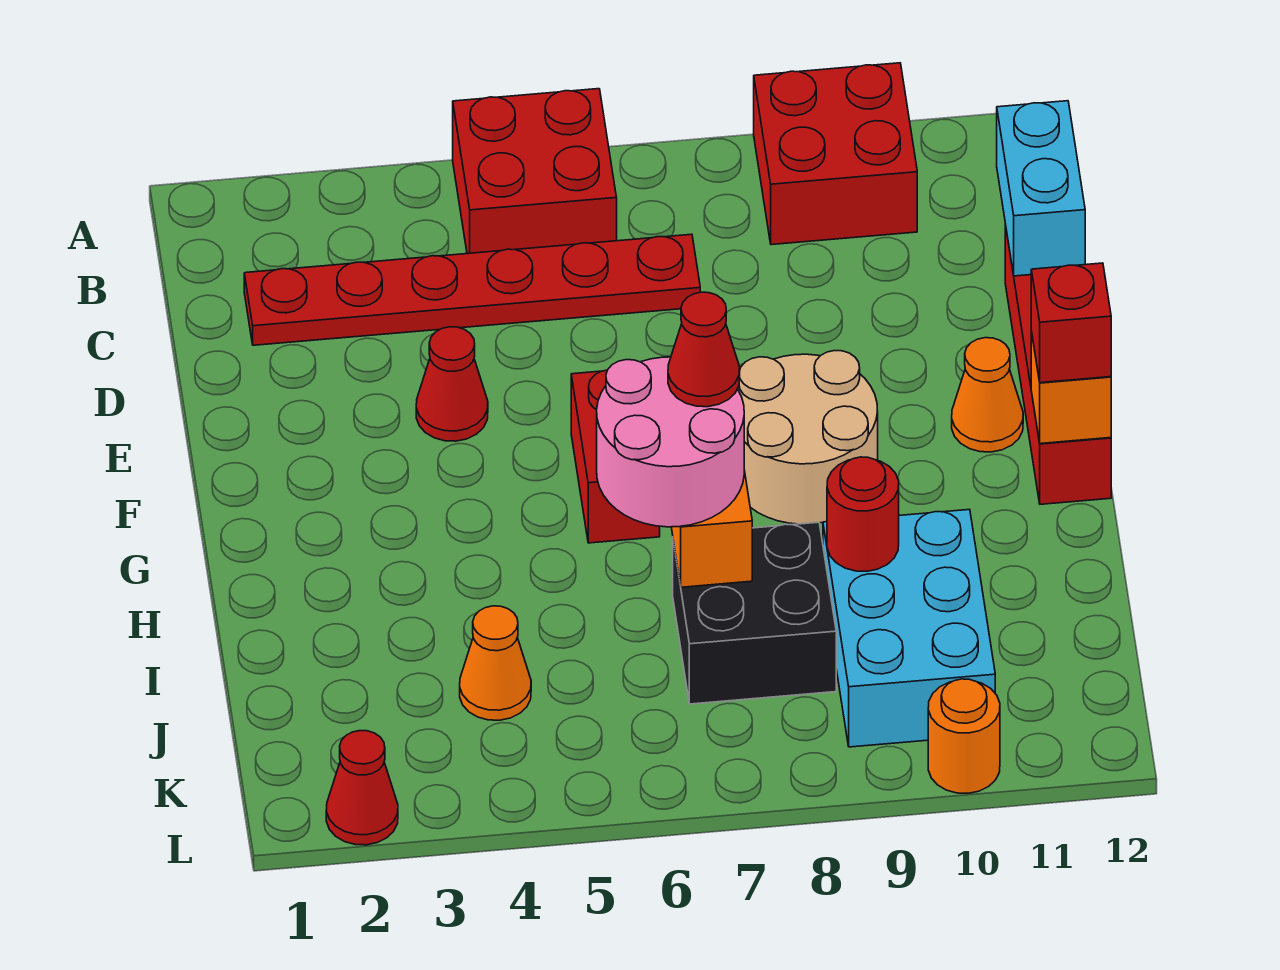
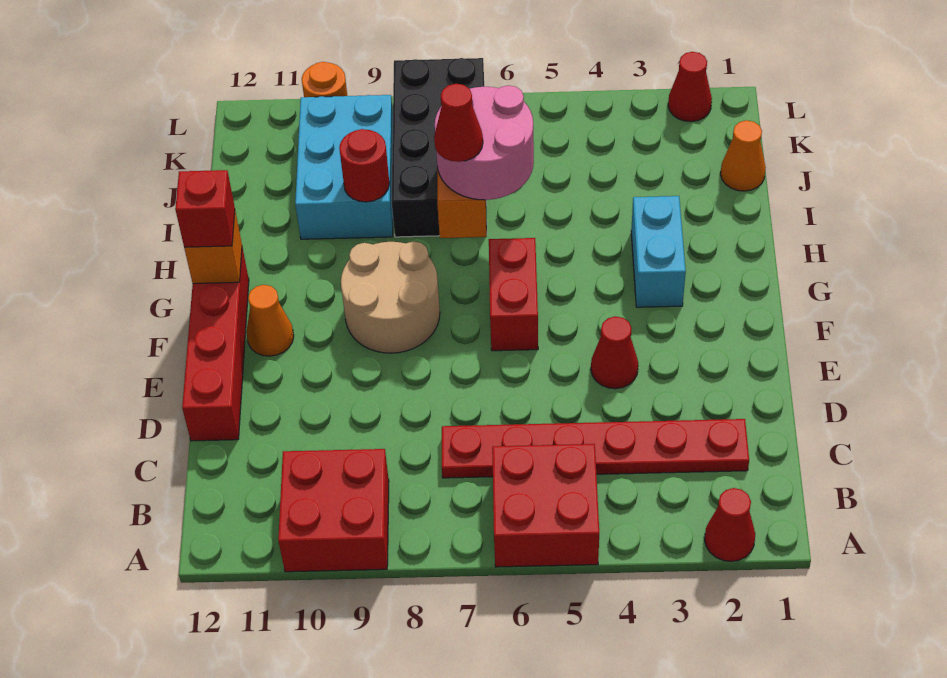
none -> red 1x1 cone [705,488,755,561]
cyan 1x2 brick [997,101,1085,276] -> cyan 1x2 brick moved to [631,196,686,307]
black 2x2 brick [673,522,836,704] -> black 2x4 brick [392,58,487,237]
orange 1x1 cone [460,606,531,720] -> orange 1x1 cone moved to [721,120,766,191]

